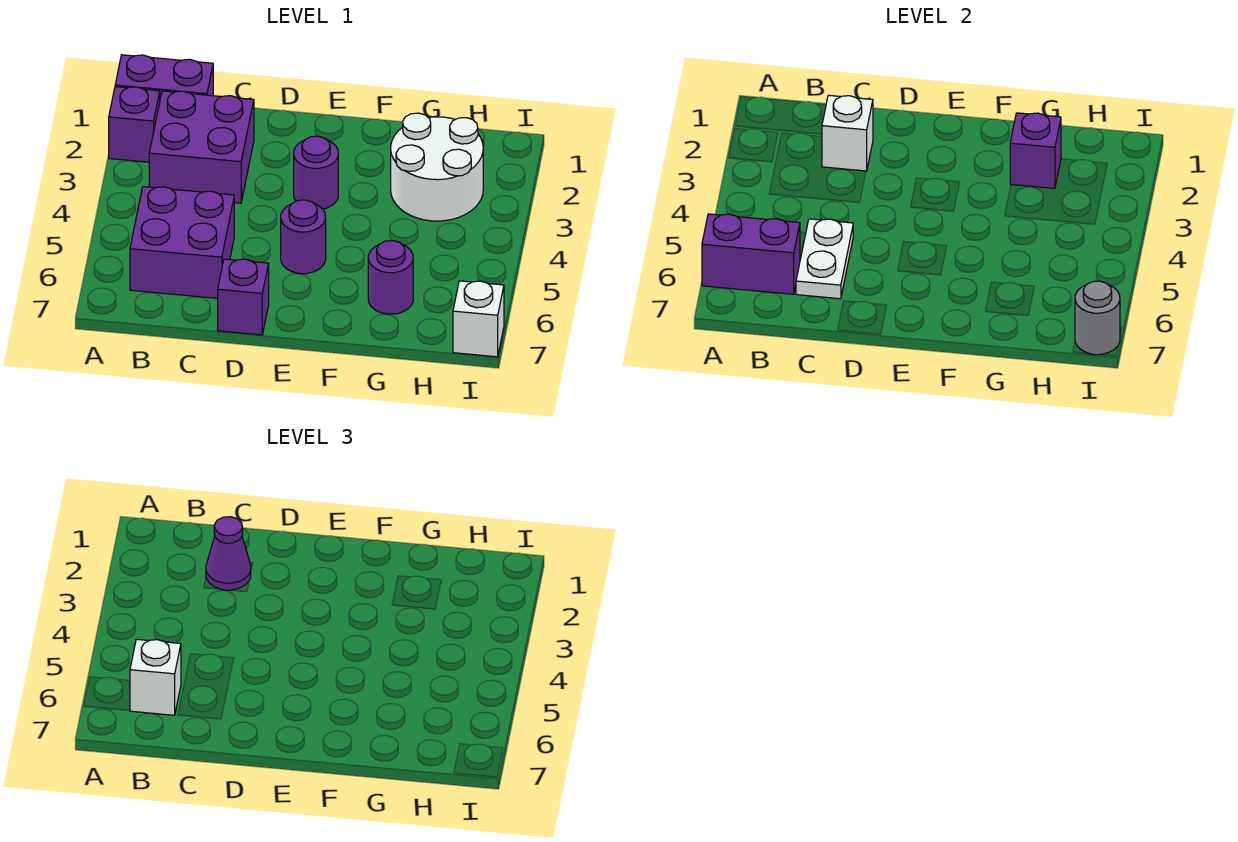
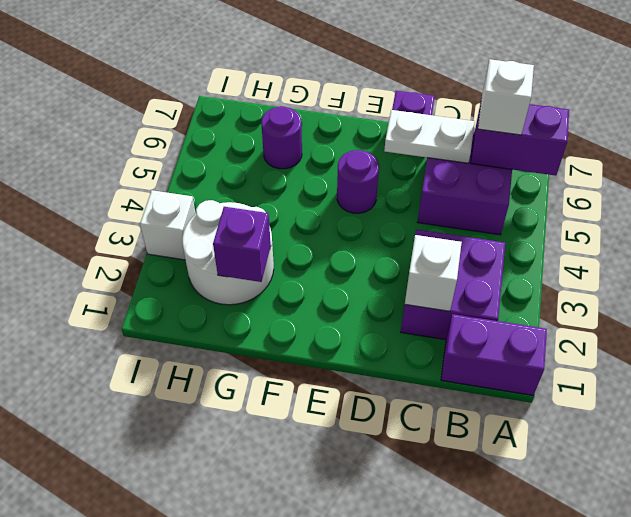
purple 1x1 brick [109,87,160,162] -> none
purple 1x1 cone [206,517,251,590] -> none
white 1x2 plate [796,219,853,299] -> white 1x2 plate turned to [384,110,475,163]
purple 1x1 round brick [294,136,338,209] -> none
white 1x1 brick [453,281,504,357] -> white 1x1 brick moved to [140,190,196,260]
grey 1x1 round brick [1075,281,1120,355] -> none

